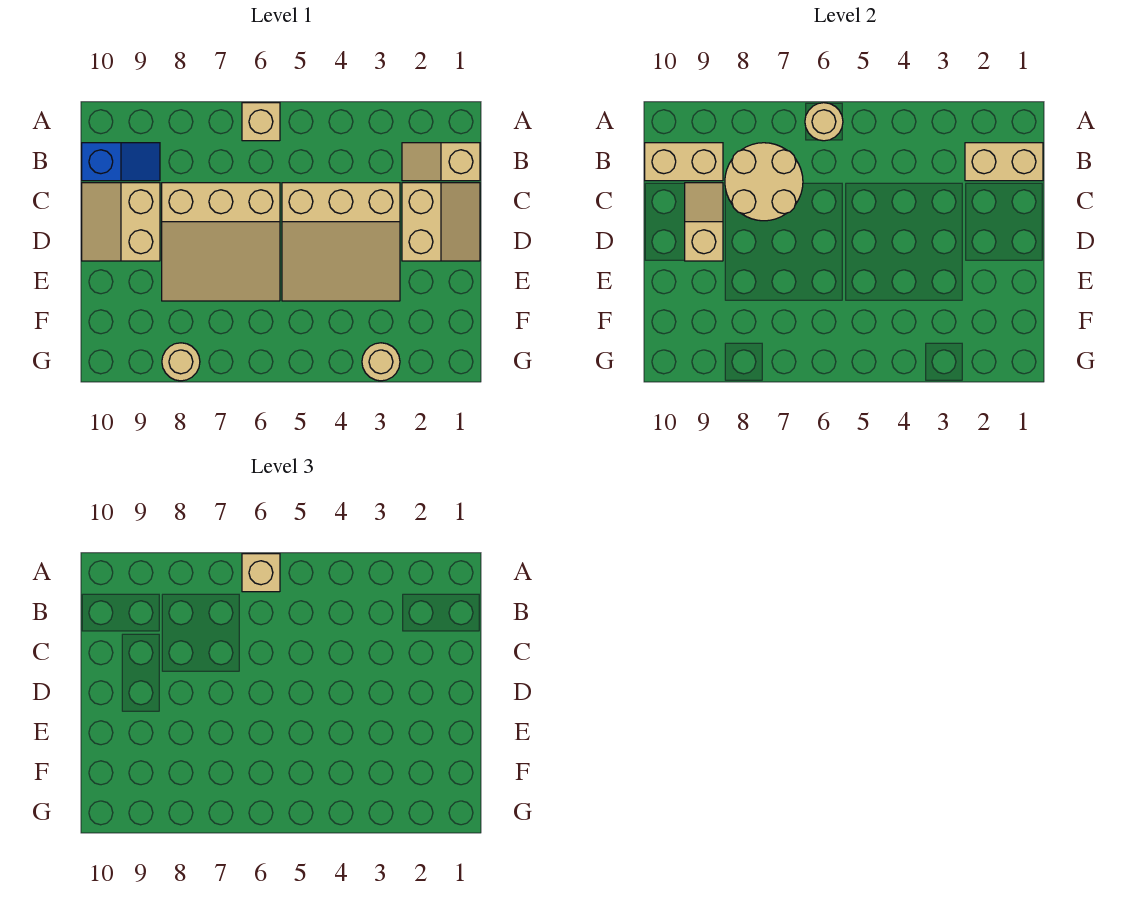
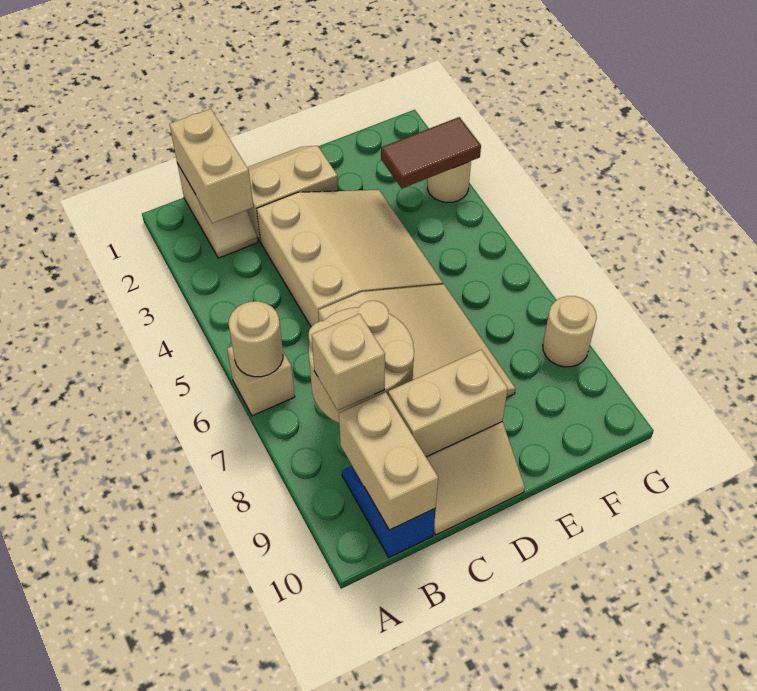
tan 1x1 brick [242,554,280,592] -> tan 1x1 brick moved to [312,314,385,410]
tan 1x2 slope [685,183,723,261] -> tan 1x2 brick [388,350,508,457]
none -> brown 1x2 tile [381,117,481,188]

